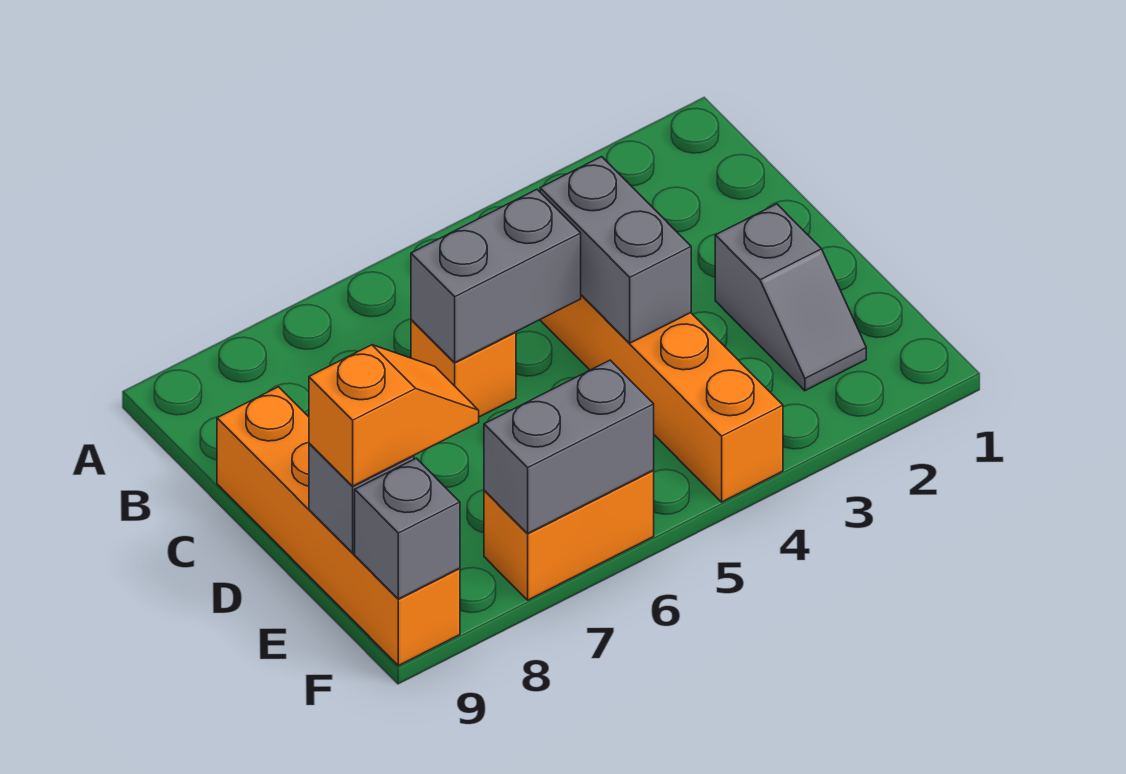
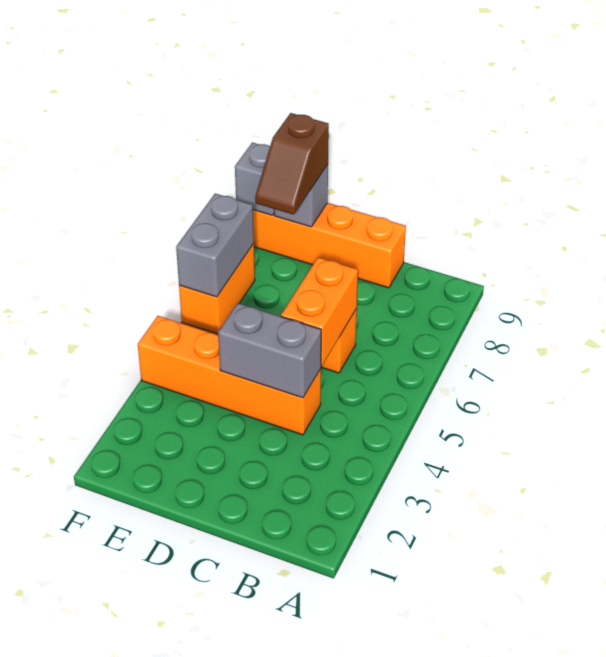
grey 1x2 brick [411,189,581,362] -> orange 1x2 brick [281,257,358,366]
grey 1x2 slope [715,204,866,391] -> none
orange 1x2 slope [309,345,479,486] -> brown 1x2 slope [255,113,329,215]

